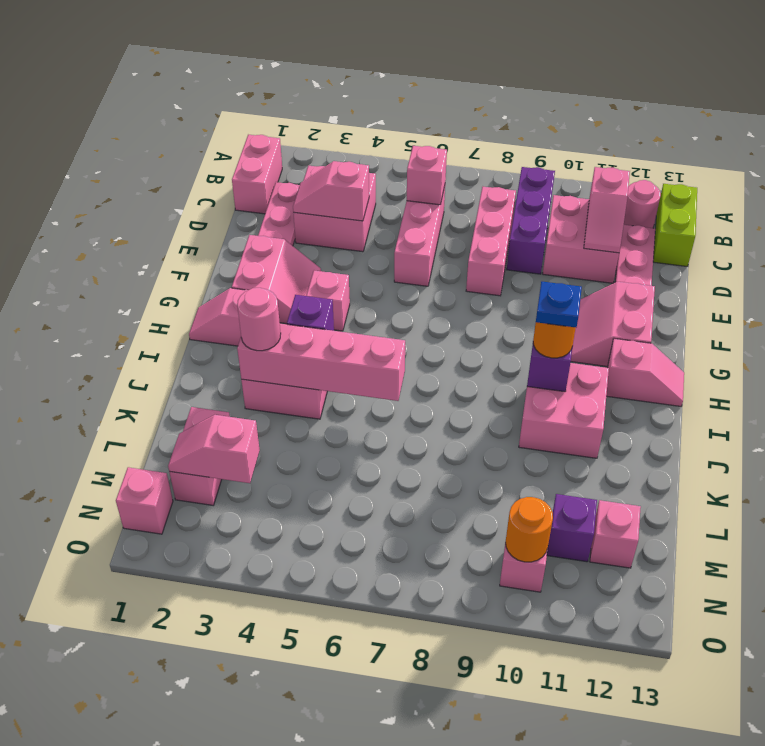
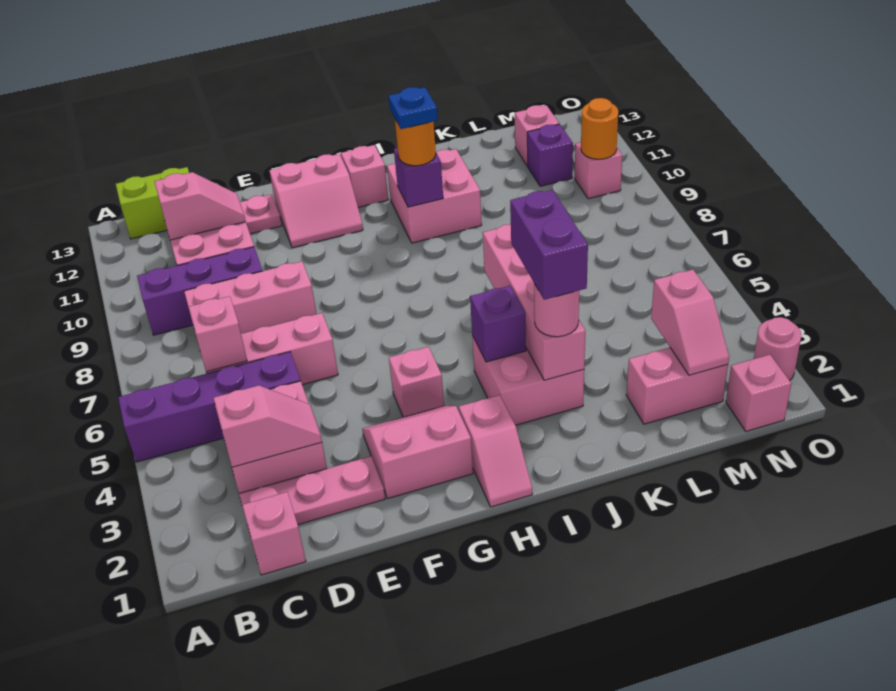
none -> purple 1x4 brick [118,352,300,462]
pink 1x2 brick [232,135,282,214] -> pink 1x1 brick [242,492,306,575]
pink 1x1 round brick [624,180,661,228] -> pink 1x1 round brick moved to [754,317,801,380]
pink 1x2 slope [293,161,369,221] -> pink 1x2 slope turned to [214,385,322,467]
none -> purple 1x2 brick [510,190,588,300]

